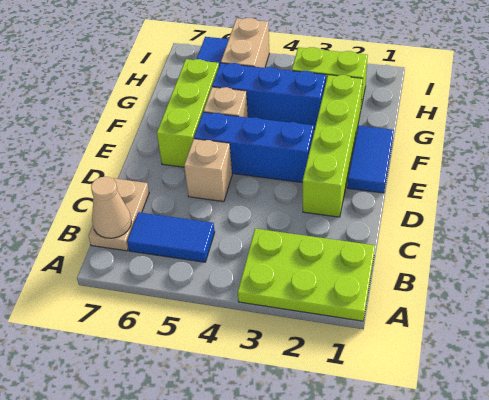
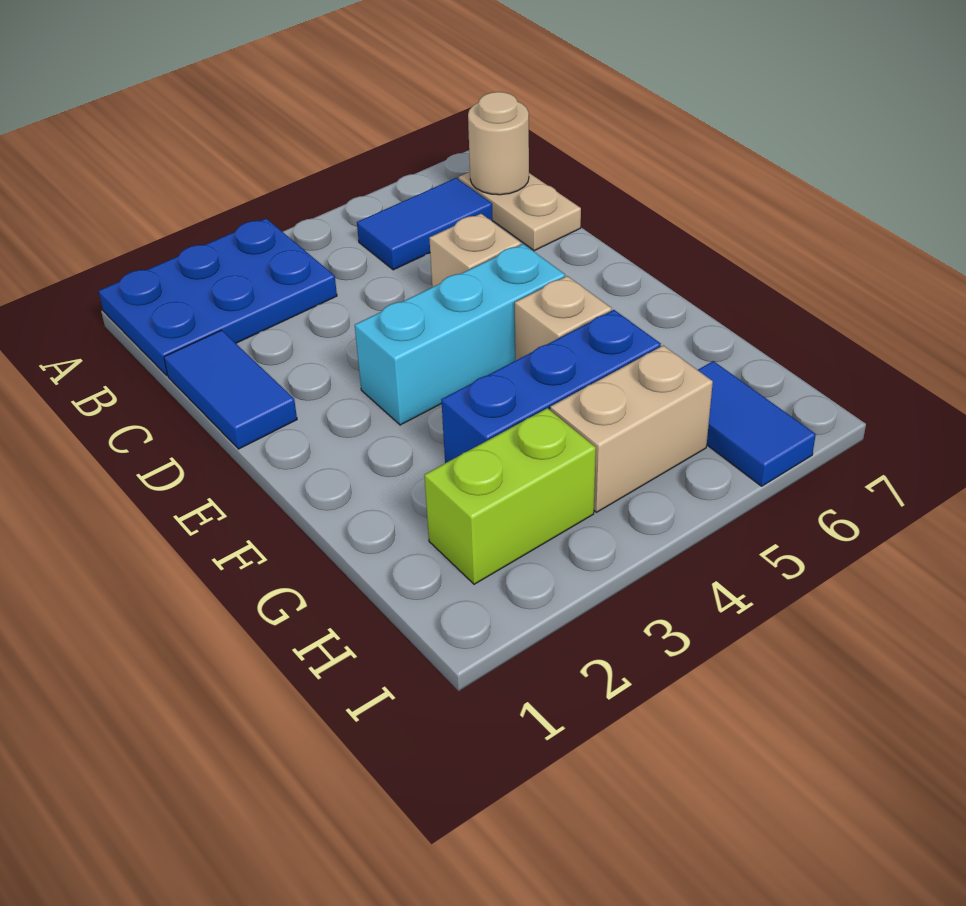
lime 2x3 plate [238,229,375,321] -> blue 2x3 plate [99,219,337,375]
tan 1x1 cone [91,177,132,238] -> tan 1x1 round brick [468,92,529,195]
lime 1x4 brick [303,75,363,217] -> none
blue 1x2 tile [347,126,394,193] -> blue 1x2 tile moved to [164,330,297,449]
blue 1x3 brick [194,112,314,183] -> cyan 1x3 brick [355,244,565,425]
lime 1x3 brick [157,59,219,167] -> none
tan 1x2 brick [221,18,269,68] -> tan 1x2 brick turned to [550,345,713,512]

